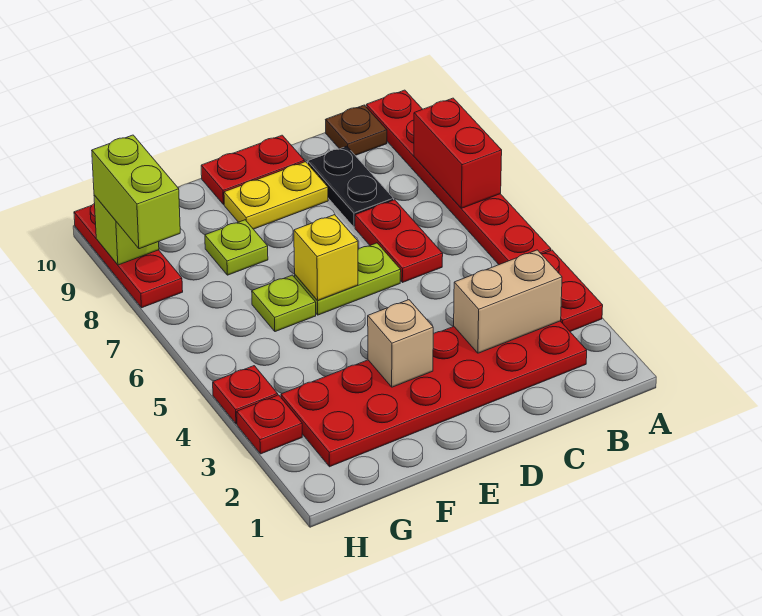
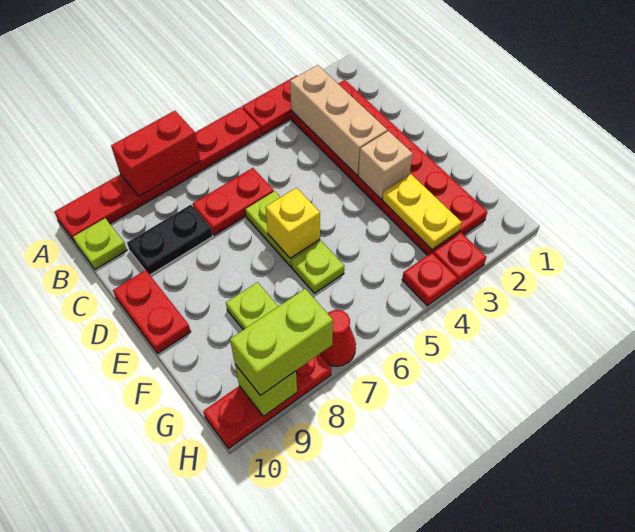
tan 1x2 brick [454,250,562,353] -> tan 1x3 brick [290,65,387,175]
brown 1x1 plate [326,105,387,155] -> lime 1x1 plate [73,218,127,269]
yellow 1x2 plate [224,162,328,229] -> yellow 1x2 plate moved to [382,174,462,250]
none -> red 1x1 cone [320,310,356,366]

